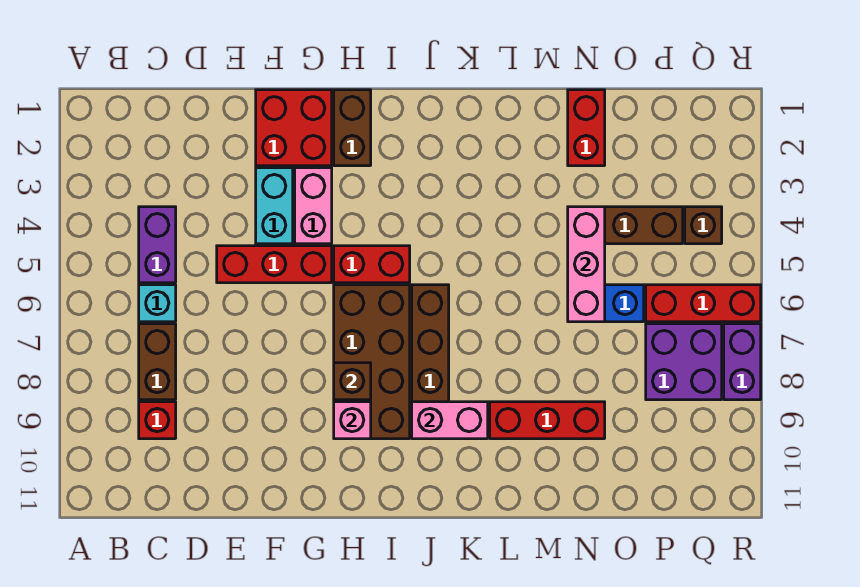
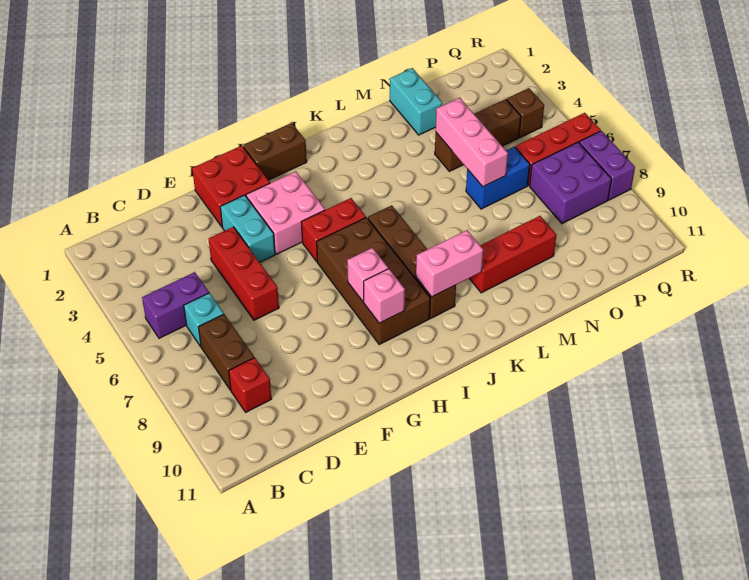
purple 1x2 brick [139,207,176,283] -> purple 1x2 brick turned to [142,272,209,338]
red 1x3 brick [217,246,332,283] -> red 1x3 brick turned to [209,227,279,320]
pink 1x2 brick [295,168,332,244] -> pink 2x2 brick [246,171,325,254]
brown 1x2 brick [334,90,371,166] -> brown 1x2 brick turned to [243,123,307,180]
brown 1x1 brick [334,363,371,400] -> pink 1x1 brick [347,248,388,302]
red 1x2 brick [568,90,605,166] -> cyan 1x2 brick [390,68,442,135]

